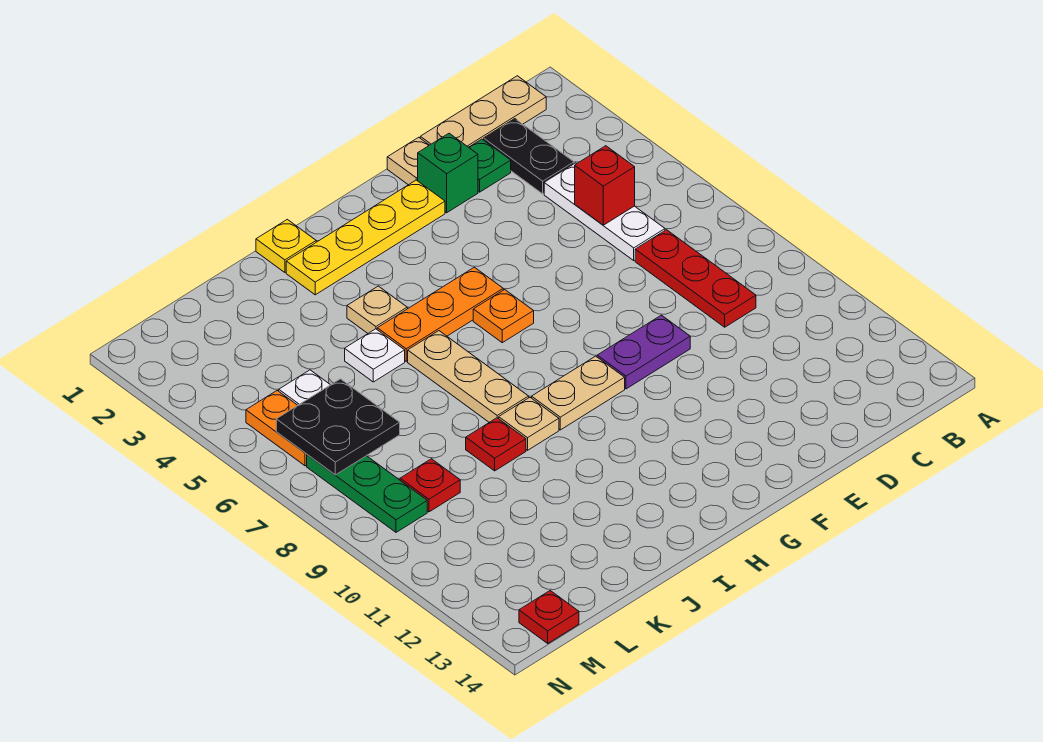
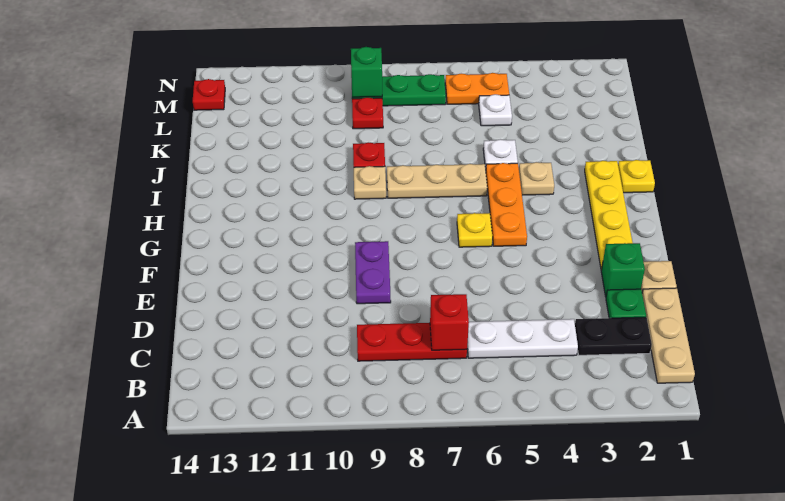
red 1x1 brick [575,146,635,225] -> red 1x1 brick moved to [430,294,469,350]
orange 1x1 plate [473,290,534,343] -> yellow 1x1 plate [457,213,493,247]
tan 1x2 plate [532,356,625,430] -> none
black 2x2 plate [276,379,400,475] -> none
none -> green 1x1 brick [351,47,382,97]

